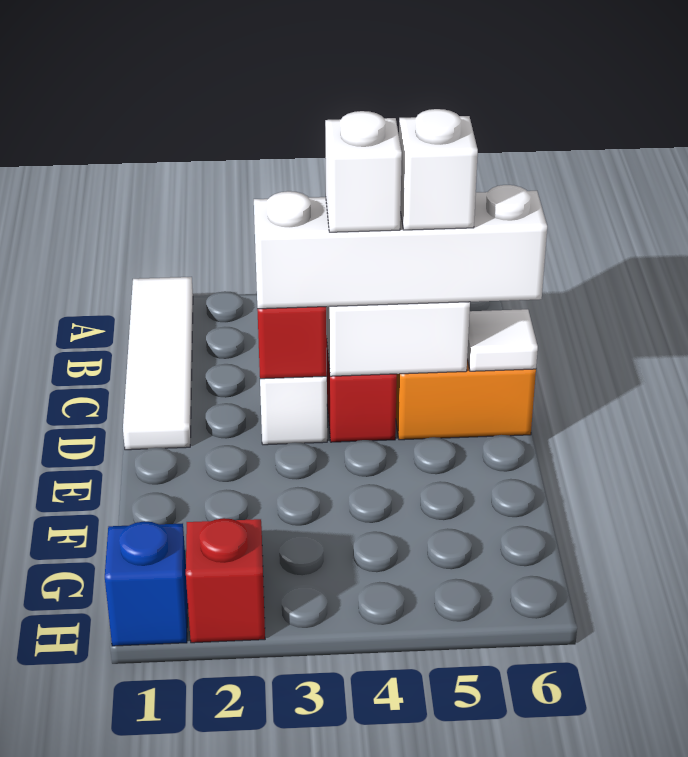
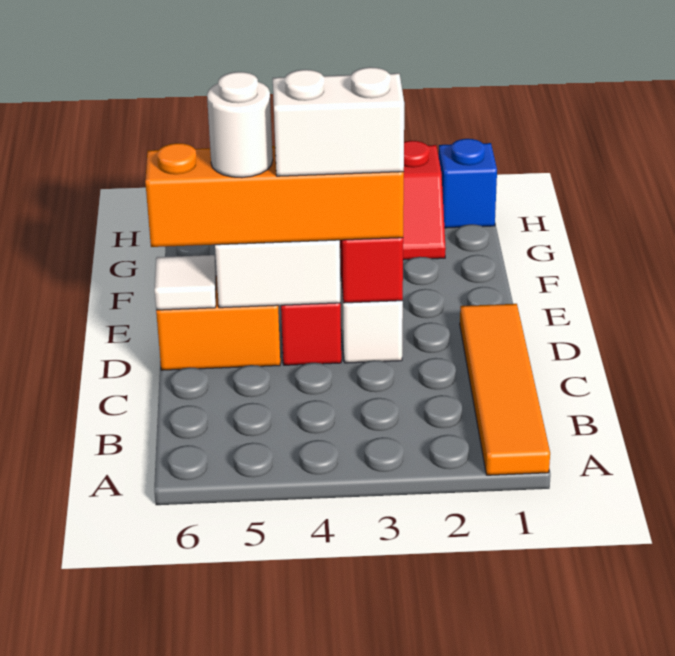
white 1x4 tile [123,277,193,450] -> orange 1x4 tile [460,304,550,475]
white 1x4 brick [254,185,547,309] -> orange 1x4 brick [145,143,404,247]
white 1x1 brick [325,111,402,232] -> white 1x2 brick [273,67,404,176]
white 1x1 brick [399,109,478,230] -> white 1x1 round brick [207,72,273,178]

